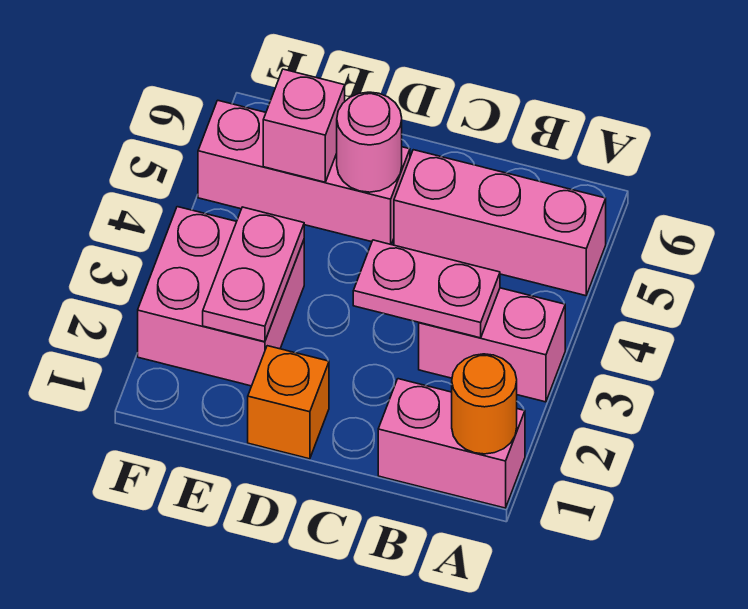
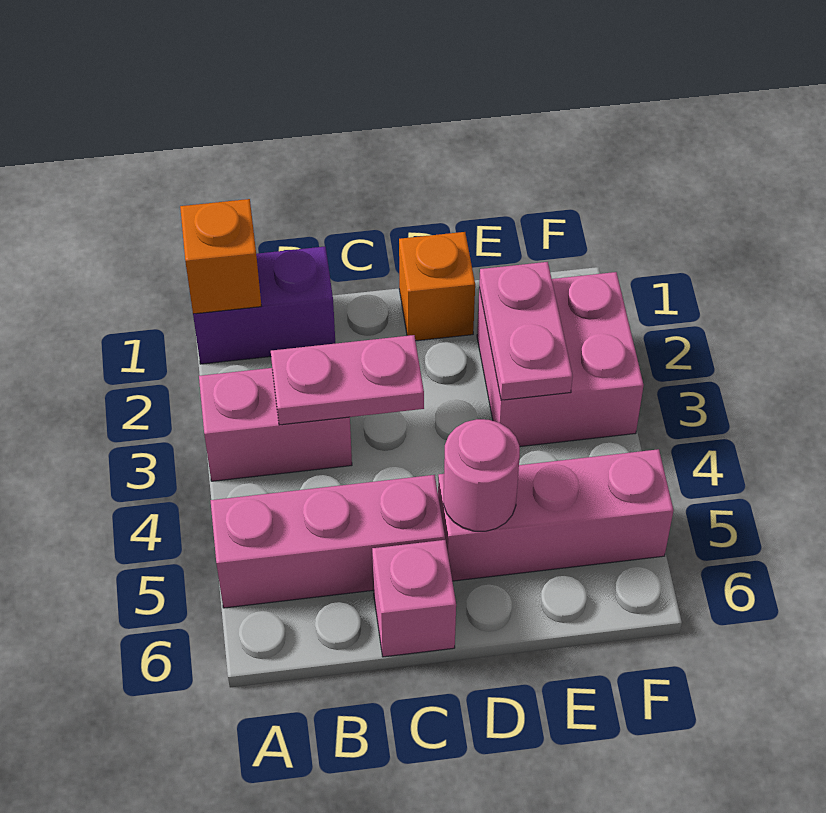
pink 1x2 brick [378,379,525,508] -> purple 1x2 brick [193,247,335,364]
orange 1x1 round brick [452,354,517,454] -> orange 1x1 brick [180,199,261,314]
pink 1x1 brick [263,69,345,182] -> pink 1x1 brick moved to [372,540,456,657]

